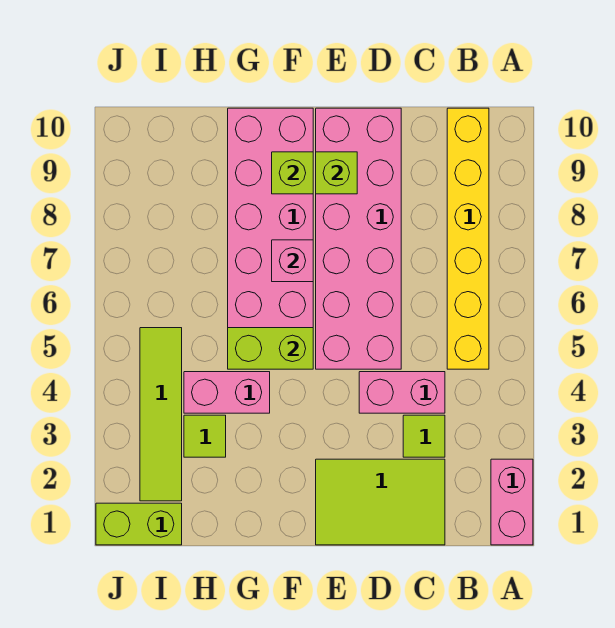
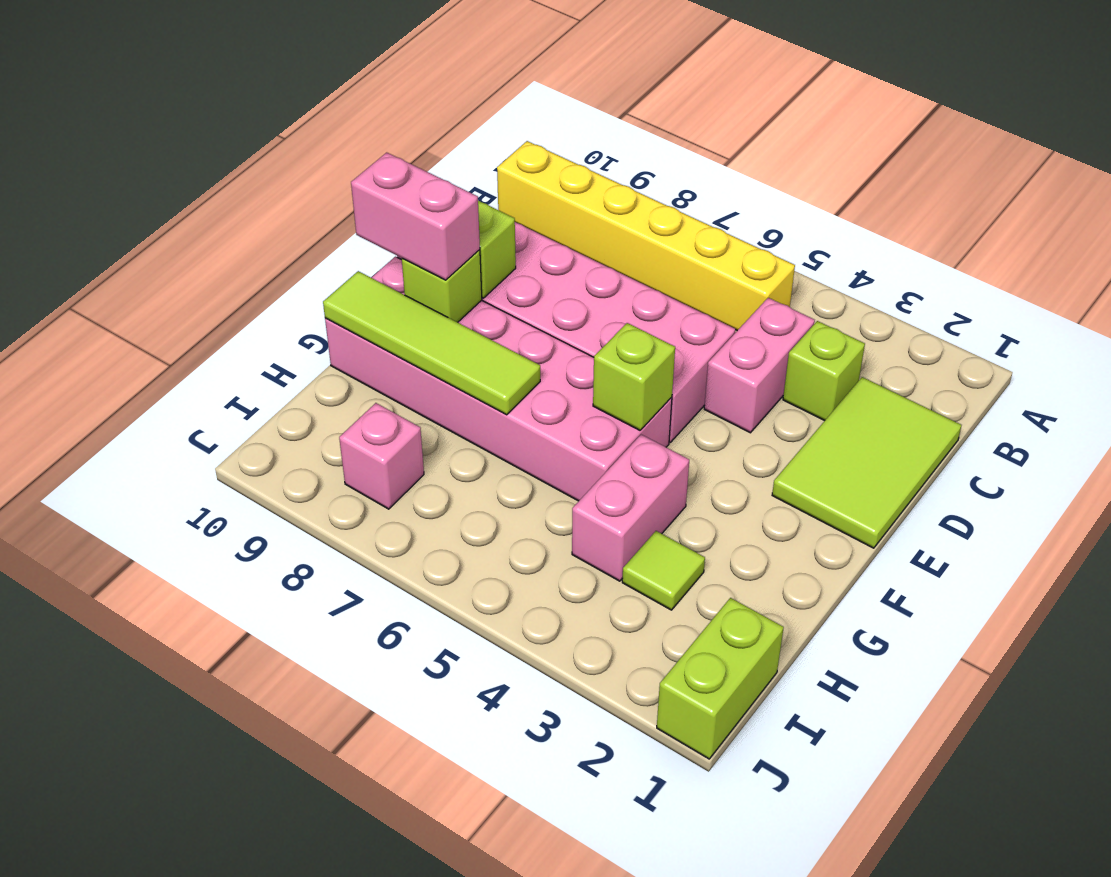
pink 1x2 brick [491,459,533,545] -> pink 1x2 brick moved to [351,153,480,280]
lime 1x1 tile [403,415,445,457] -> lime 1x1 brick [783,321,865,421]
lime 1x2 brick [228,328,313,369] -> lime 1x1 brick [593,323,675,430]
pink 1x1 brick [272,240,313,282] -> pink 1x1 brick moved to [339,403,424,509]
lime 1x4 tile [140,328,182,501] -> lime 1x4 tile moved to [323,271,540,415]

